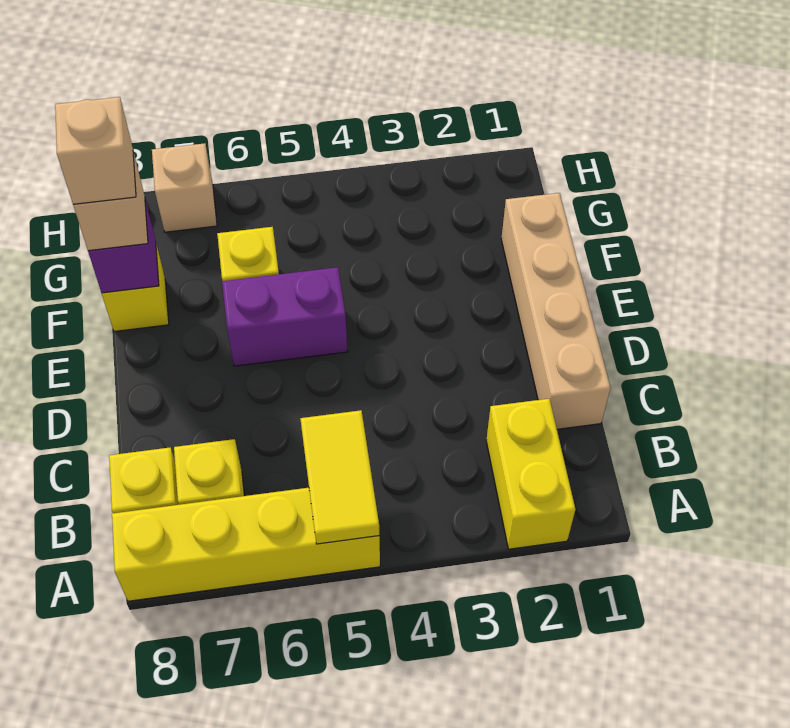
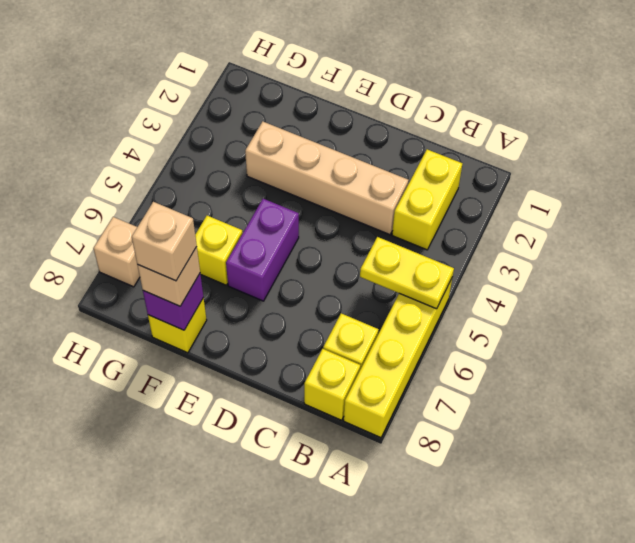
yellow 1x2 brick [486,399,575,549] -> yellow 1x2 brick turned to [392,149,463,250]
yellow 1x2 tile [300,410,379,544] -> yellow 1x2 plate [360,237,454,309]
tan 1x4 brick [501,193,610,429] -> tan 1x4 brick moved to [245,121,409,235]

